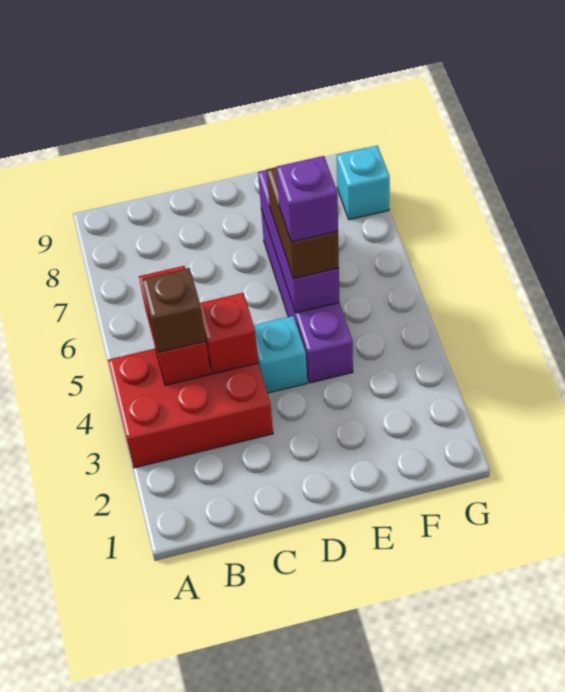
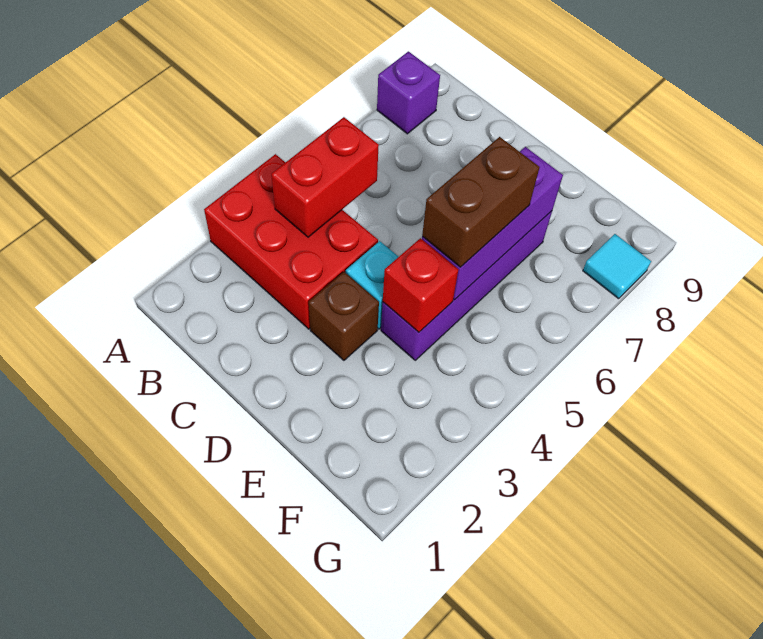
brown 1x1 brick [142,268,206,352] -> brown 1x1 brick moved to [309,272,379,360]
red 1x1 brick [200,293,258,374] -> red 1x1 brick moved to [383,238,458,332]
purple 1x1 brick [276,156,338,242] -> purple 1x1 brick moved to [377,52,440,134]
cyan 1x1 brick [337,146,390,220] -> cyan 1x1 tile [583,234,651,299]

